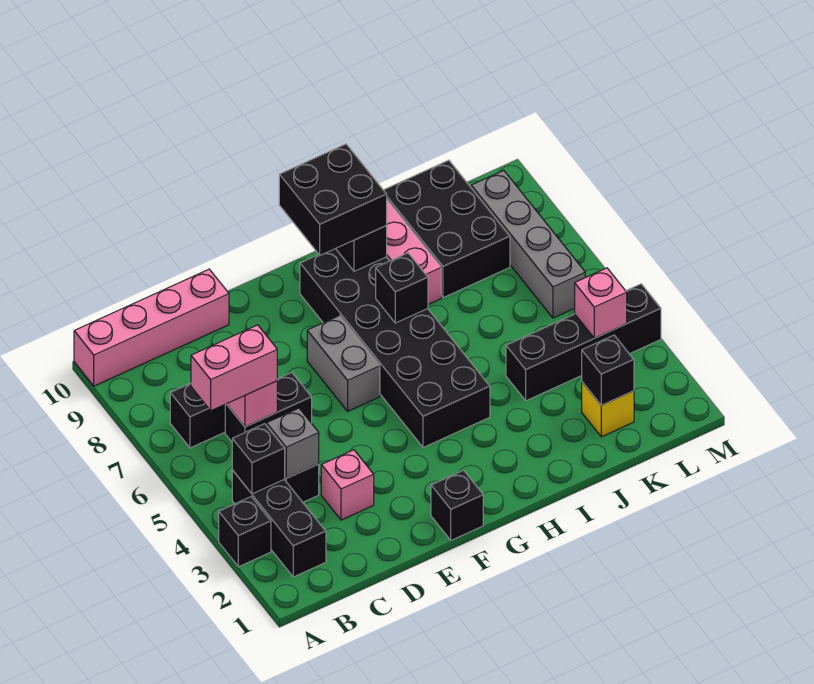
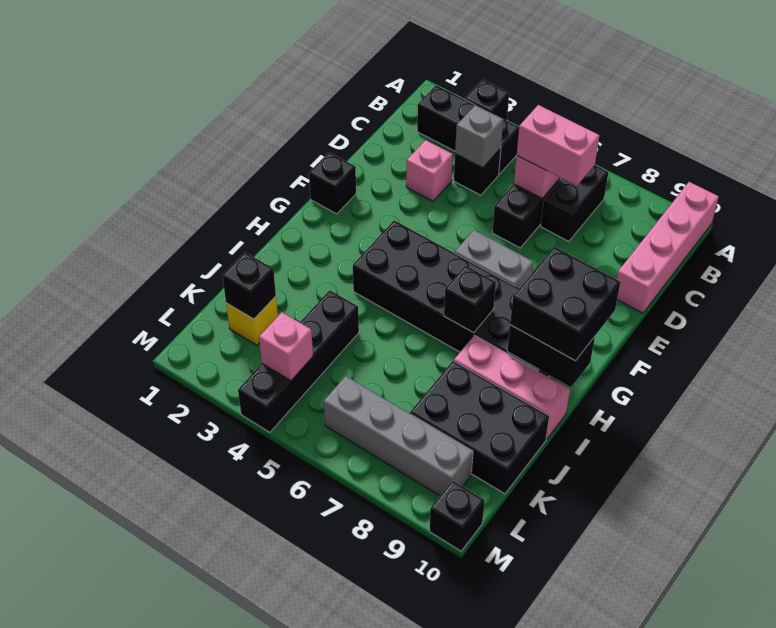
black 1x1 brick [232,424,285,494] -> black 1x1 brick moved to [430,481,485,551]
pink 1x2 brick [191,325,277,411] -> pink 1x2 brick turned to [517,105,599,186]

